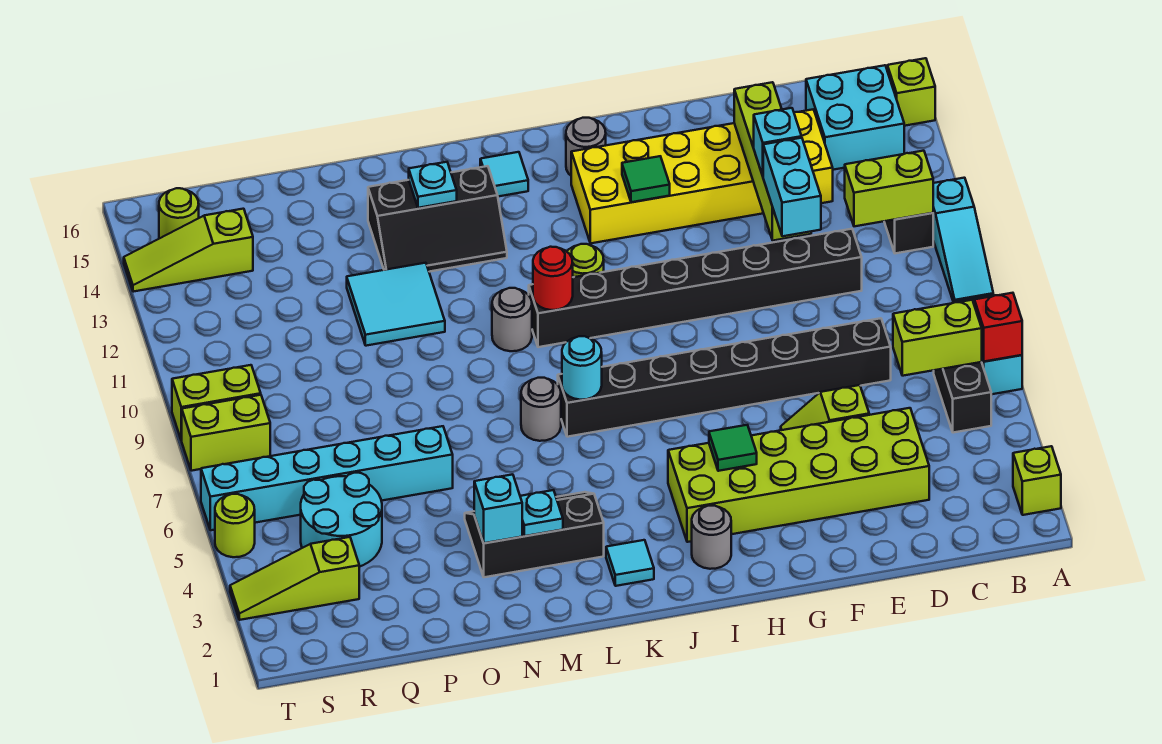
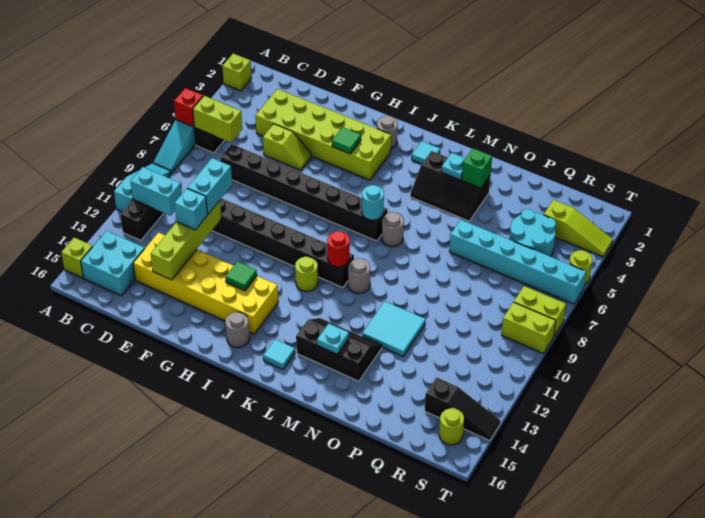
lime 1x2 brick [845,151,933,226] -> cyan 1x2 brick [131,167,182,216]
cyan 1x1 brick [474,475,522,543] -> green 1x1 brick [462,148,492,188]
lime 1x3 slope [124,209,253,292] -> black 1x3 slope [425,377,501,440]

